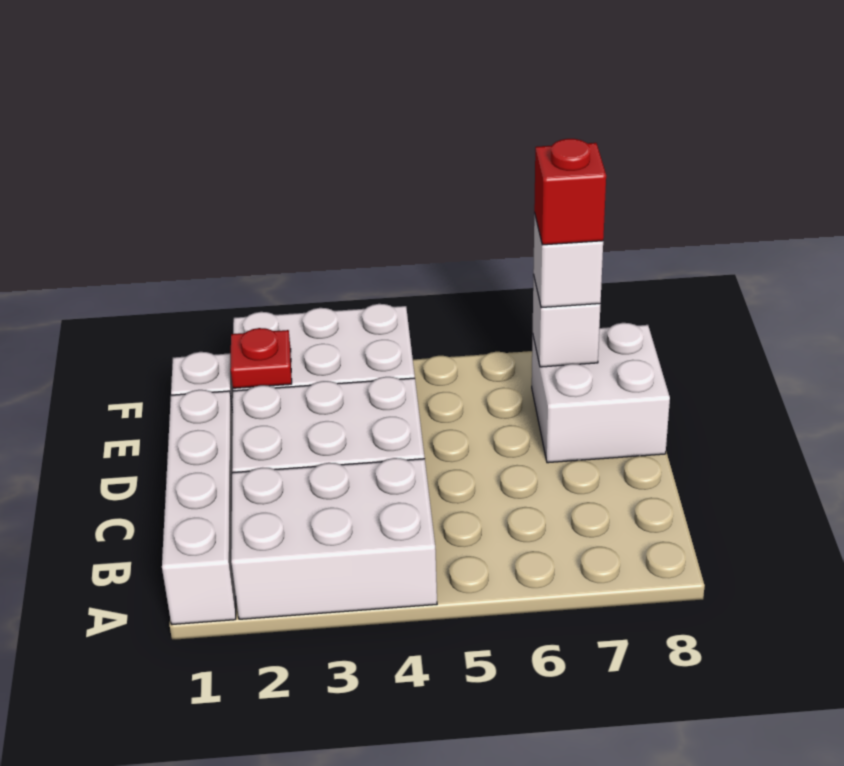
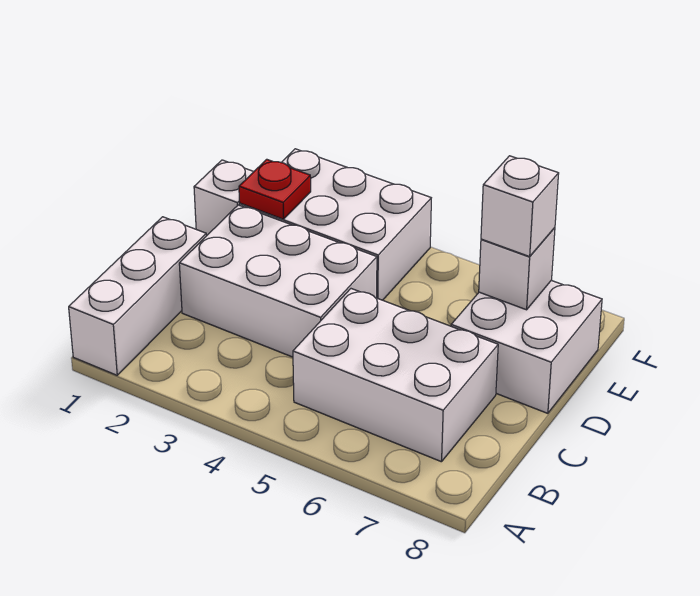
white 1x4 brick [162,390,236,624] -> white 1x3 brick [69,217,206,375]
white 2x3 brick [231,458,437,619] -> white 2x3 brick moved to [293,289,498,462]
red 1x1 brick [534,139,606,245] -> none

